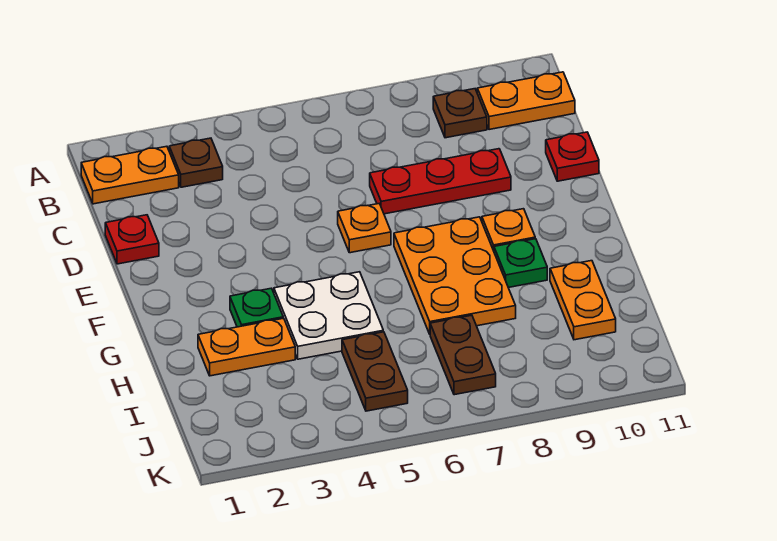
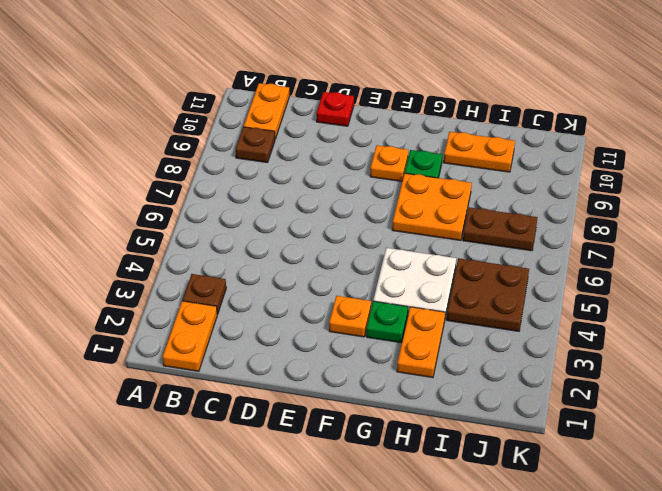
red 1x1 plate [105,215,159,264] -> none
red 1x3 plate [370,149,511,214] -> none
orange 1x1 plate [338,204,391,253] -> orange 1x1 plate moved to [329,296,371,337]
orange 2x3 plate [394,217,516,334] -> orange 2x2 plate [392,173,472,240]
brown 1x2 plate [342,332,408,411] -> brown 2x2 plate [447,258,529,331]

